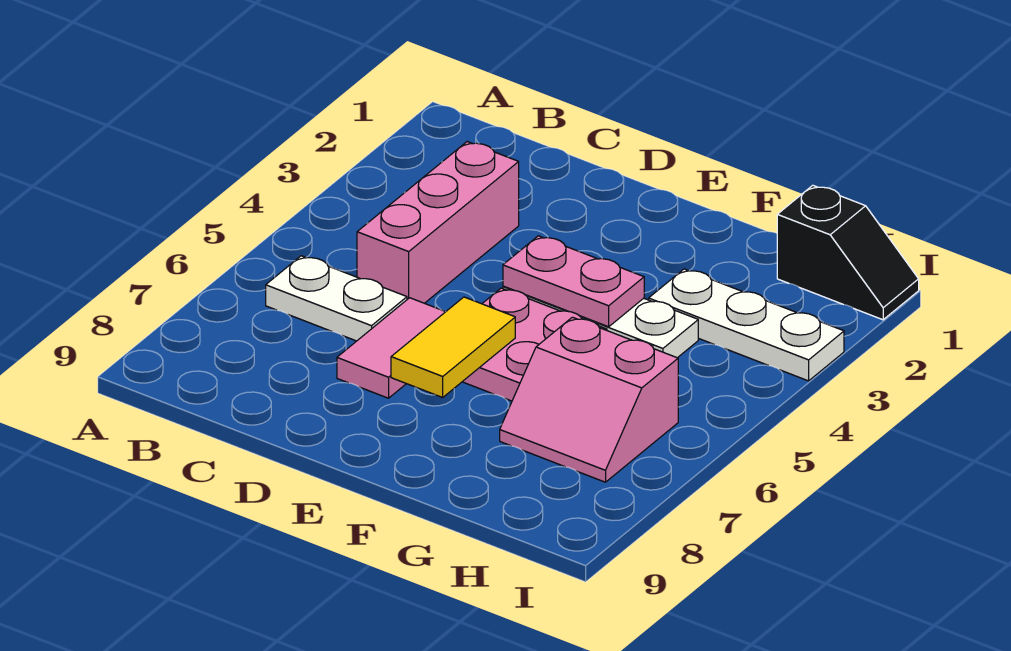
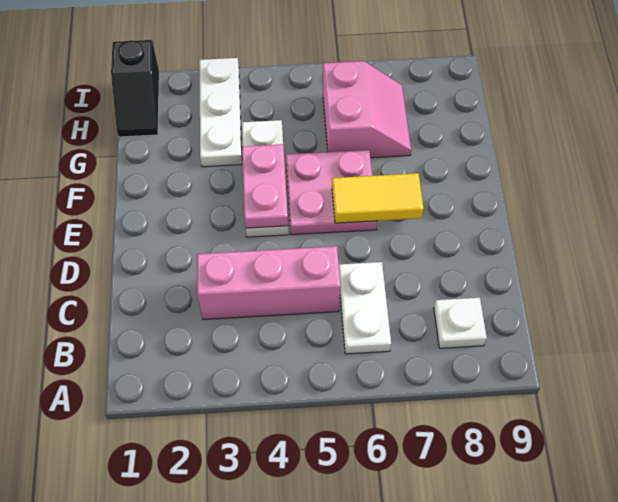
none -> white 1x1 plate [434,298,487,348]
pink 1x2 tile [337,298,445,398] -> none
black 1x2 slope [777,185,919,320] -> black 1x2 slope turned to [111,40,159,137]

